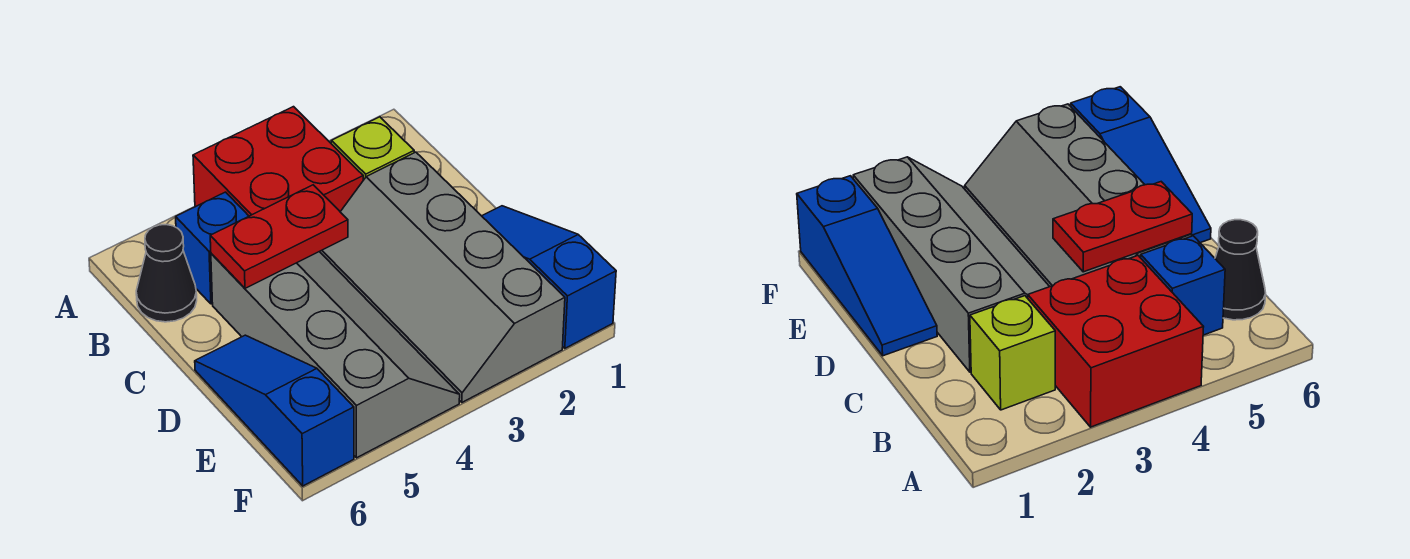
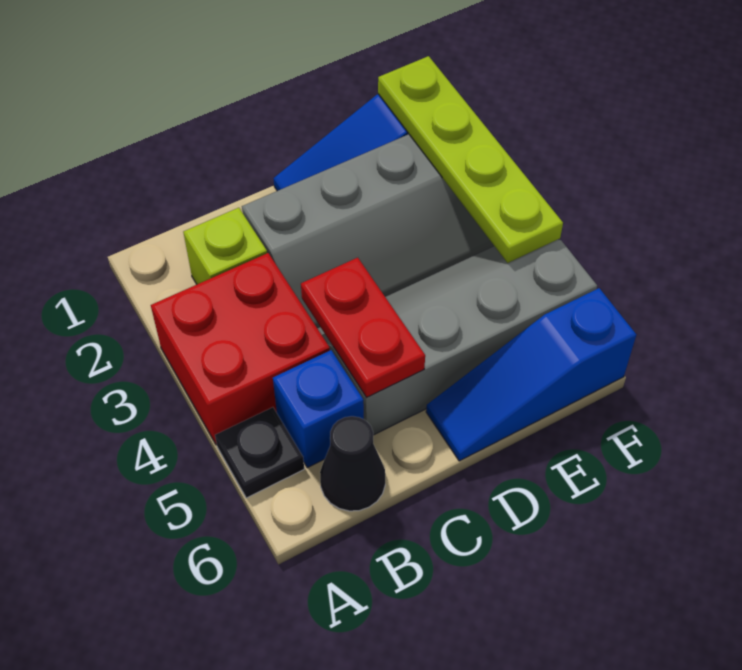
none -> black 1x1 plate [215,407,304,498]
none -> lime 1x4 plate [378,56,563,263]

